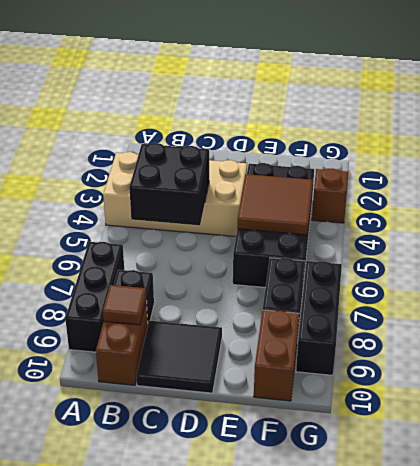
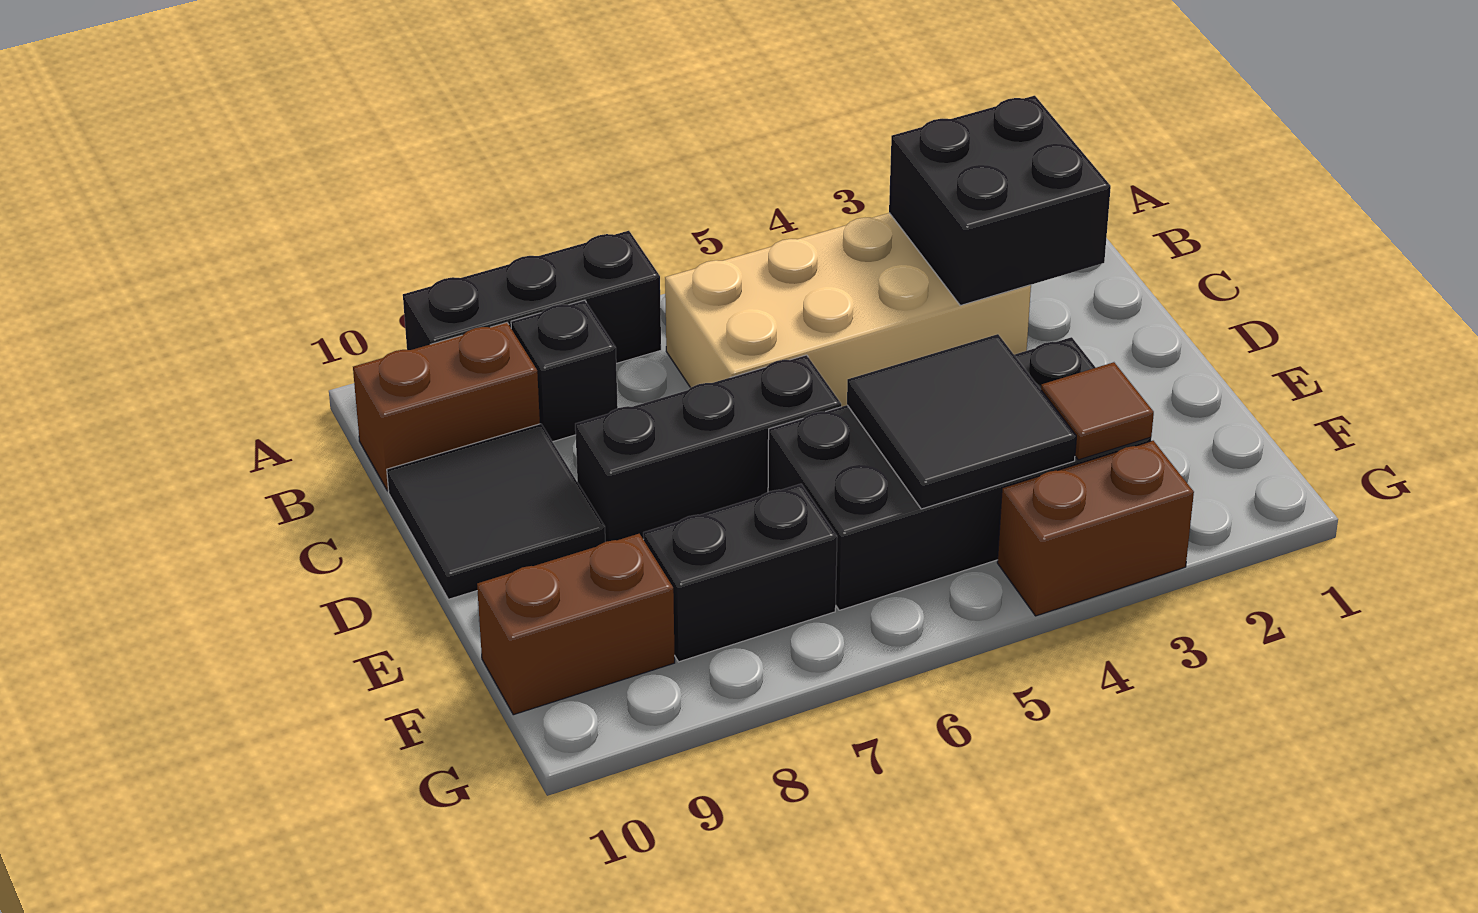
tan 2x4 brick [103,152,247,237] -> tan 2x4 brick turned to [665,213,1031,407]
black 2x2 brick [129,143,209,225] -> black 2x2 brick moved to [889,96,1111,305]
brown 1x1 tile [103,285,146,325] -> brown 1x1 tile moved to [1041,362,1154,460]
brown 2x2 tile [237,174,313,235] -> black 2x2 tile [847,334,1076,509]
brown 1x1 brick [312,168,348,223] -> brown 1x2 brick [997,441,1194,616]
black 1x3 brick [296,261,342,375] -> black 1x3 brick moved to [575,355,841,542]

